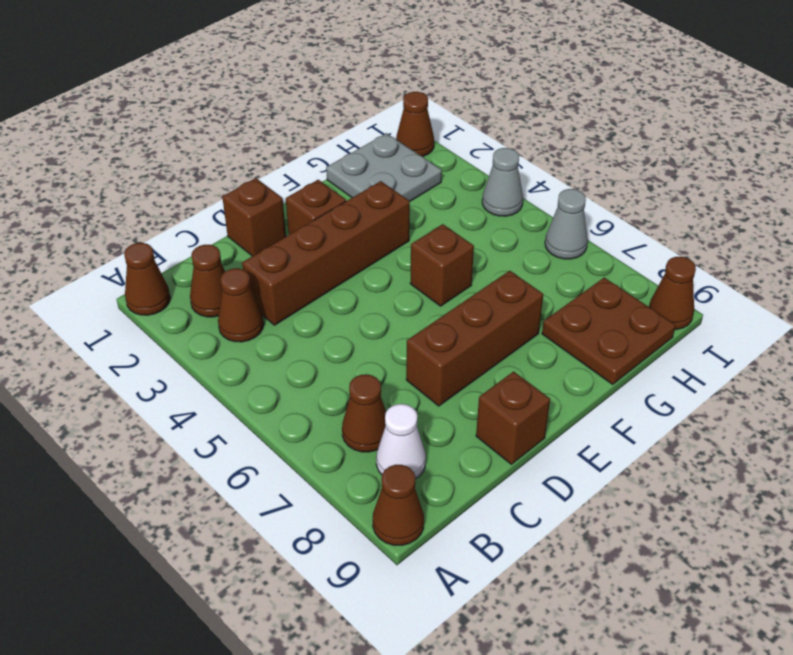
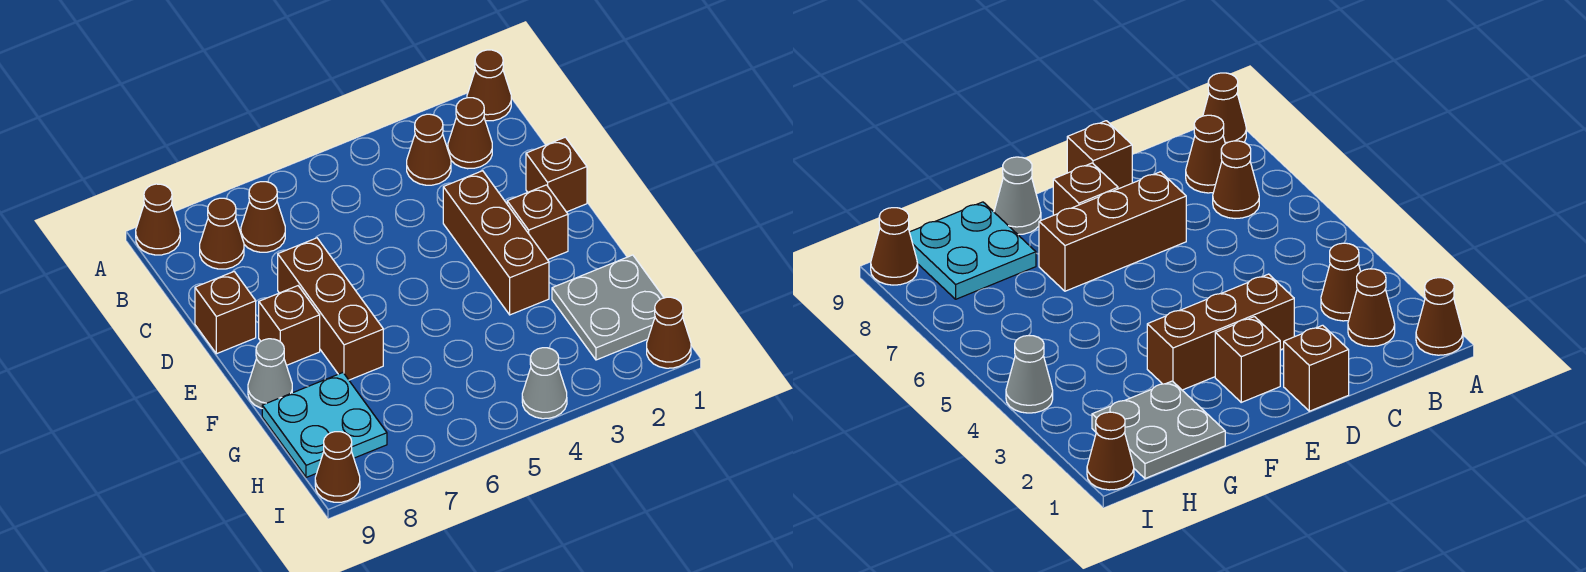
white 1x1 cone [376,404,426,479] -> brown 1x1 cone [200,198,244,269]
brown 1x4 brick [242,181,410,325] -> brown 1x3 brick [443,171,549,315]
brown 1x1 brick [410,224,474,306] -> brown 1x1 brick moved to [259,286,320,365]
brown 2x2 plate [542,278,676,384] -> cyan 2x2 plate [262,373,387,477]
grey 1x1 cone [545,189,588,259] -> grey 1x1 cone moved to [248,339,292,408]

